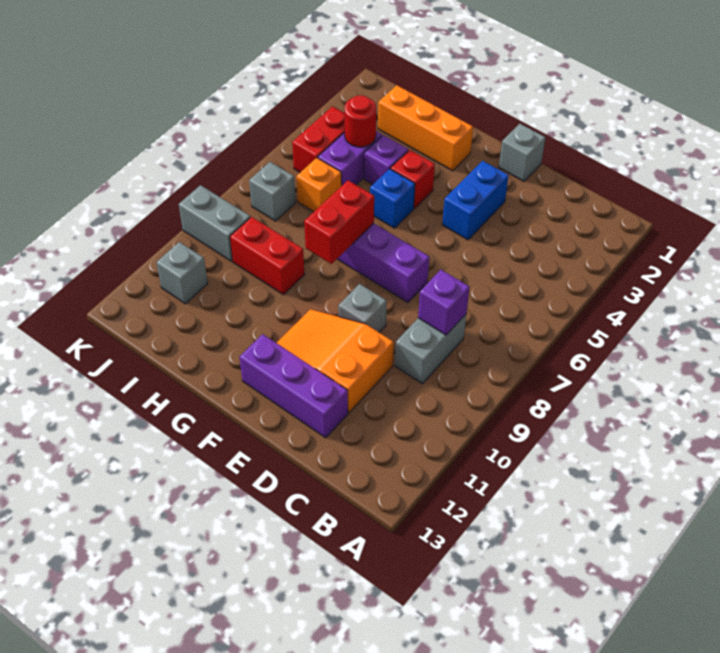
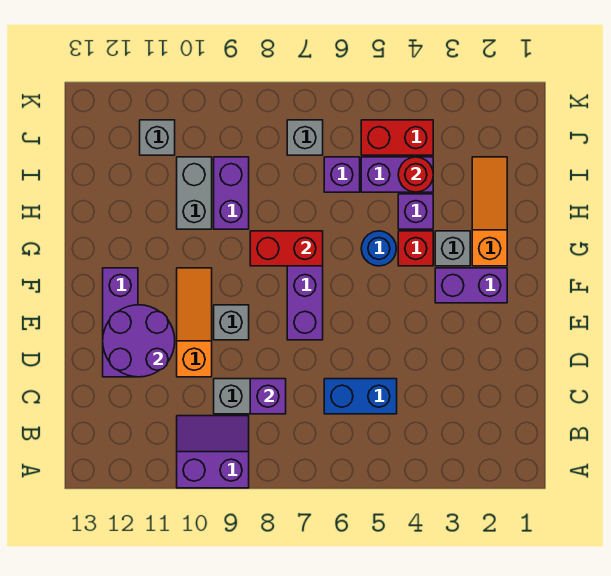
none -> purple 2x2 slope [177,416,249,488]
orange 2x3 slope [277,309,394,413] -> orange 1x3 slope [177,268,212,377]
none -> purple 2x2 round brick [103,305,175,377]
grey 1x1 brick [499,124,545,181] -> grey 1x1 brick moved to [435,231,470,266]
blue 1x2 brick [442,161,509,240] -> blue 1x2 brick moved to [324,379,397,414]
none -> purple 1x2 brick [435,268,507,303]
orange 1x3 brick [378,85,473,171] -> orange 1x3 slope [472,157,507,266]
blue 1x1 brick [370,169,415,228] -> blue 1x1 round brick [361,231,396,266]
red 1x2 brick [230,217,304,295] -> purple 1x2 brick [214,157,249,229]
orange 1x1 brick [297,158,342,212] -> purple 1x1 brick [324,157,360,192]
grey 1x2 brick [179,185,250,261] -> grey 1x2 brick moved to [177,157,212,229]

